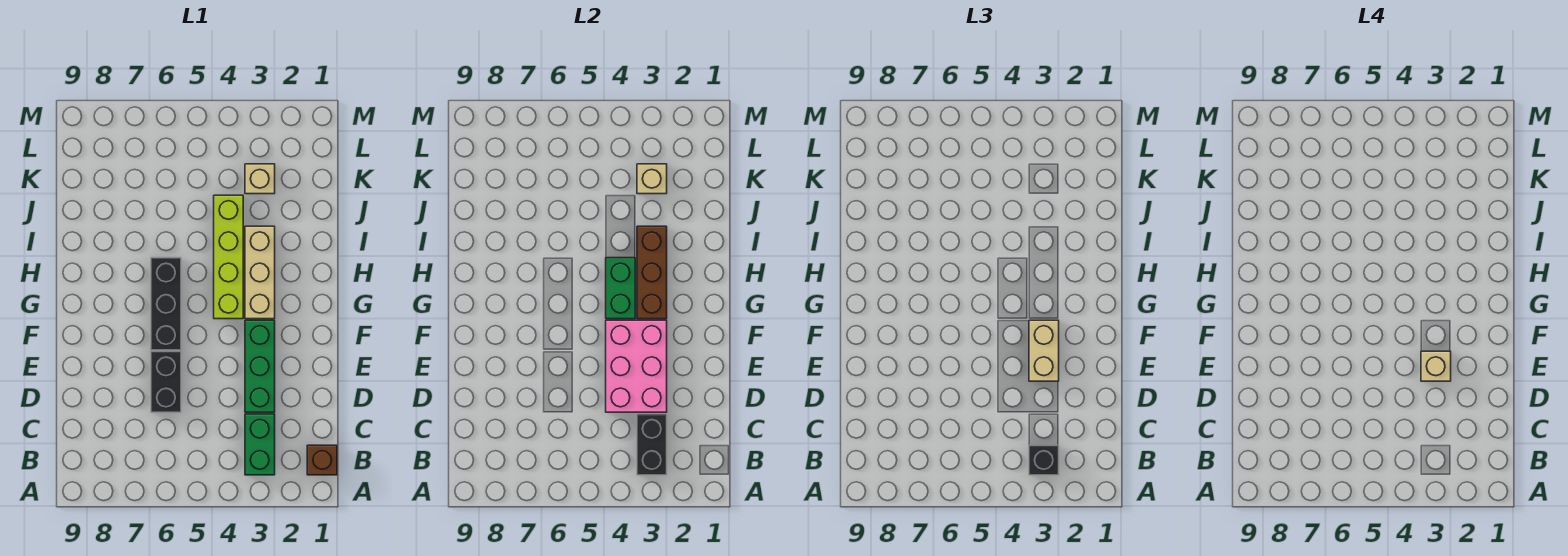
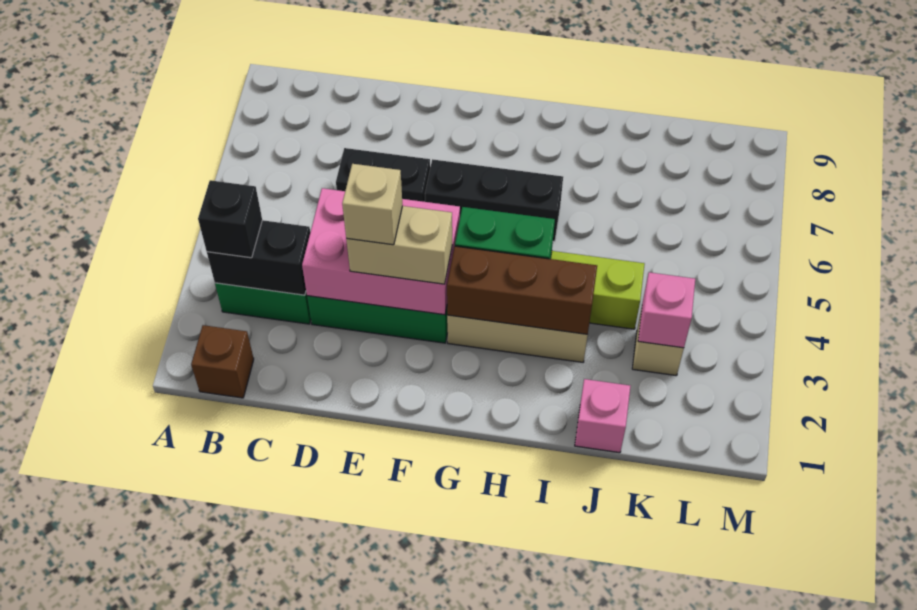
none -> pink 1x1 brick [575,379,630,453]
tan 1x1 brick [637,164,667,194] -> pink 1x1 brick [638,272,695,348]

